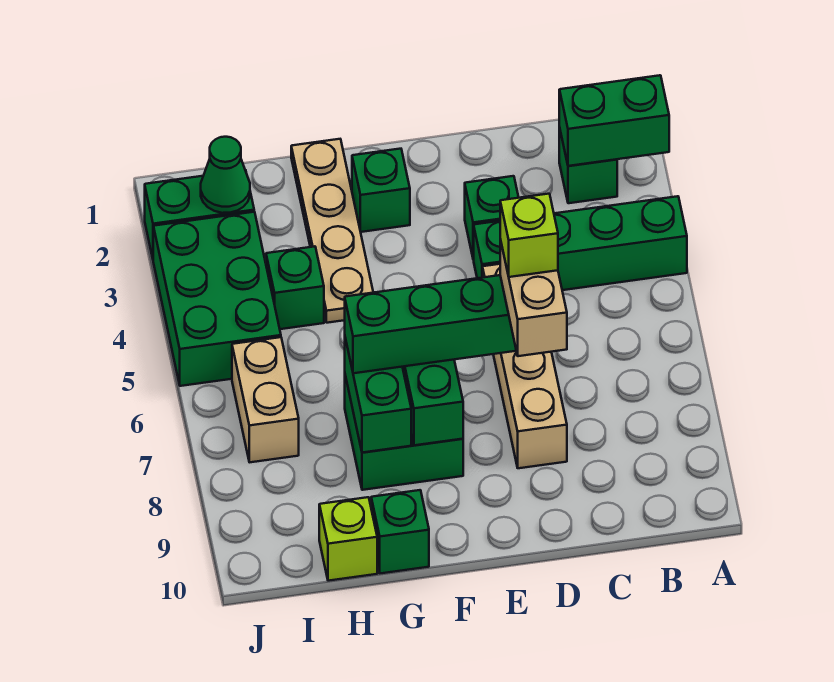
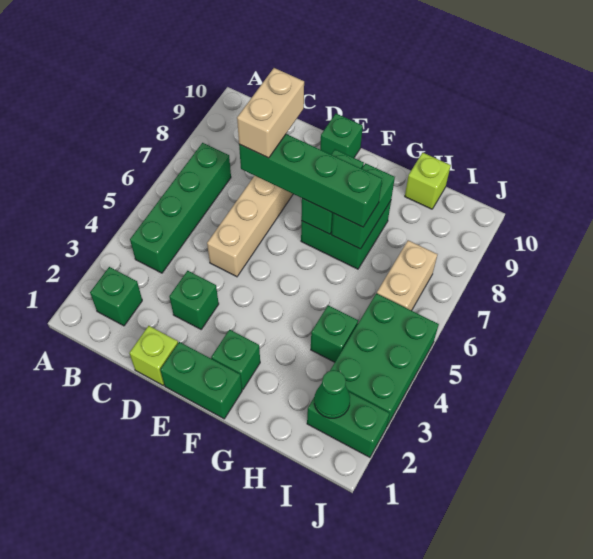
green 1x2 brick [559,75,669,166] -> green 1x2 brick moved to [160,342,242,419]
green 1x4 brick [474,196,687,290] -> green 1x4 brick turned to [130,143,231,273]
lime 1x1 brick [500,194,558,277] -> lime 1x1 brick moved to [129,326,178,385]
tan 1x4 plate [291,139,373,323] -> none
green 1x1 brick [371,490,429,573] -> green 1x1 brick moved to [320,114,363,158]

